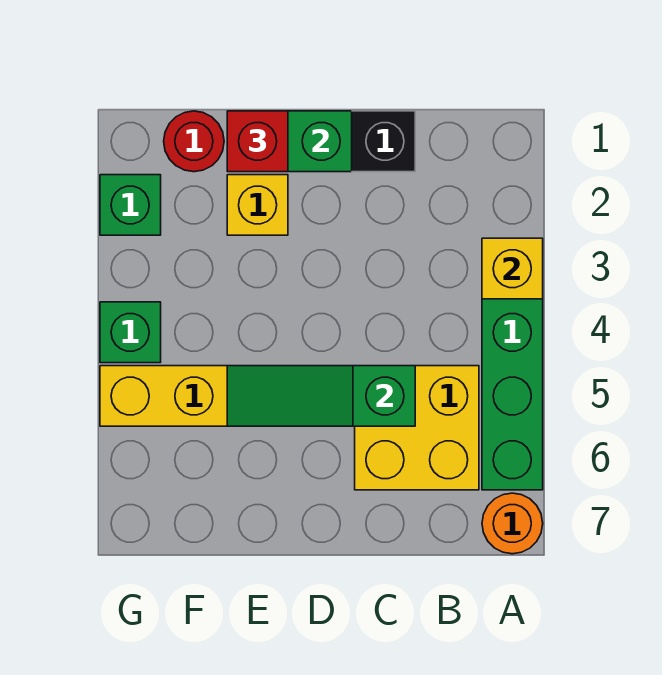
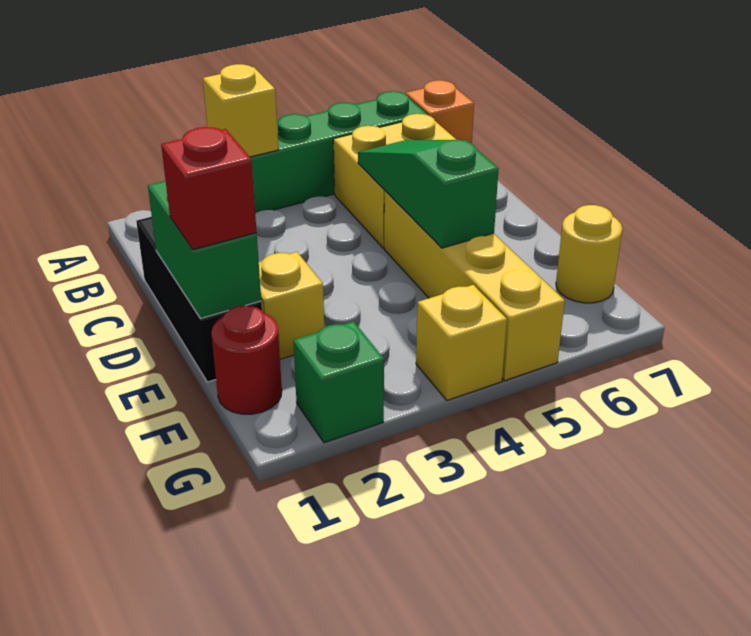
orange 1x1 round brick [482,493,543,554] -> orange 1x1 brick [406,80,474,143]
green 1x3 slope [227,366,415,426] -> green 1x3 slope turned to [358,140,499,248]
none -> yellow 1x1 round brick [556,205,622,303]
green 1x1 brick [100,302,161,363] -> yellow 1x1 brick [416,285,507,400]

